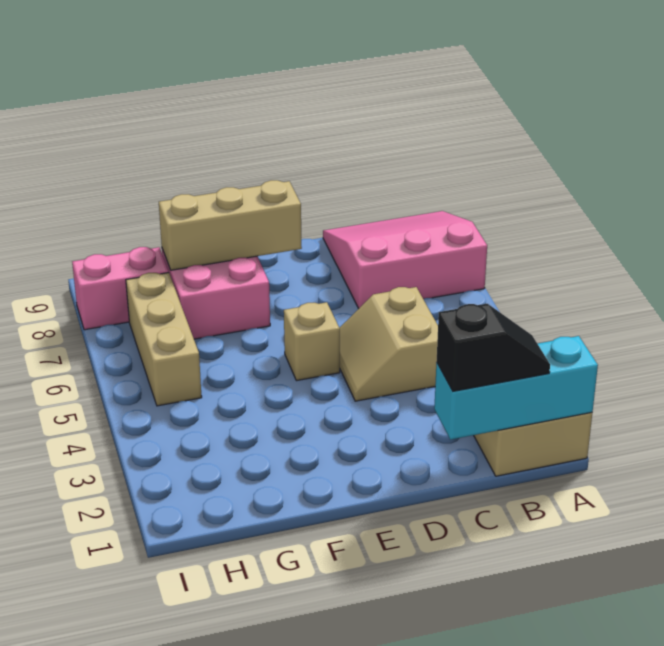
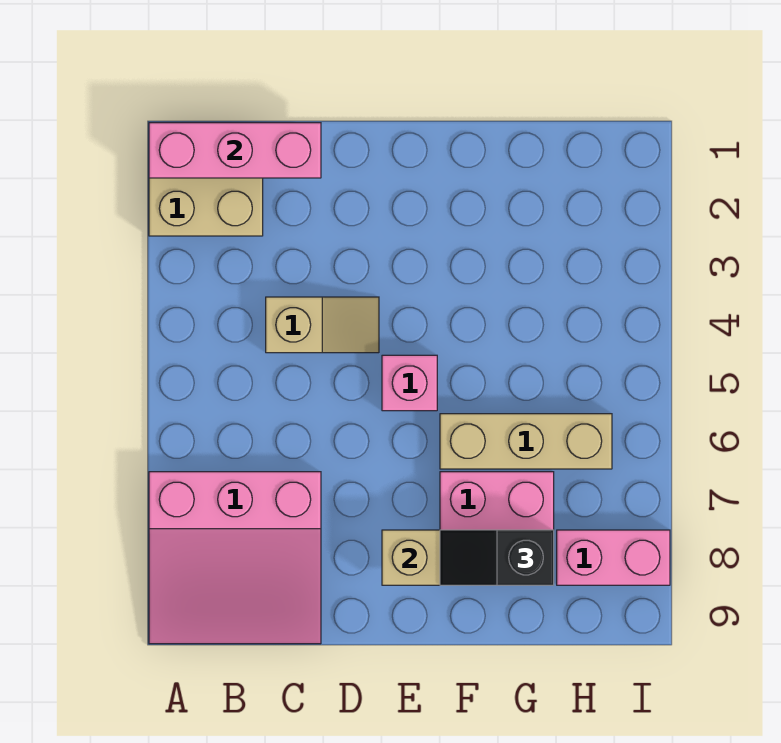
cyan 1x3 brick [434,336,598,440] -> pink 1x3 brick [149,123,321,178]
black 1x2 slope [437,304,550,391] -> black 1x2 slope moved to [440,530,554,585]
tan 2x2 slope [340,287,438,401] -> tan 1x2 slope [266,297,379,353]
tan 1x1 brick [284,302,340,381] -> pink 1x1 brick [382,355,437,411]
tan 1x3 brick [126,273,202,406] -> tan 1x3 brick turned to [440,414,612,469]

